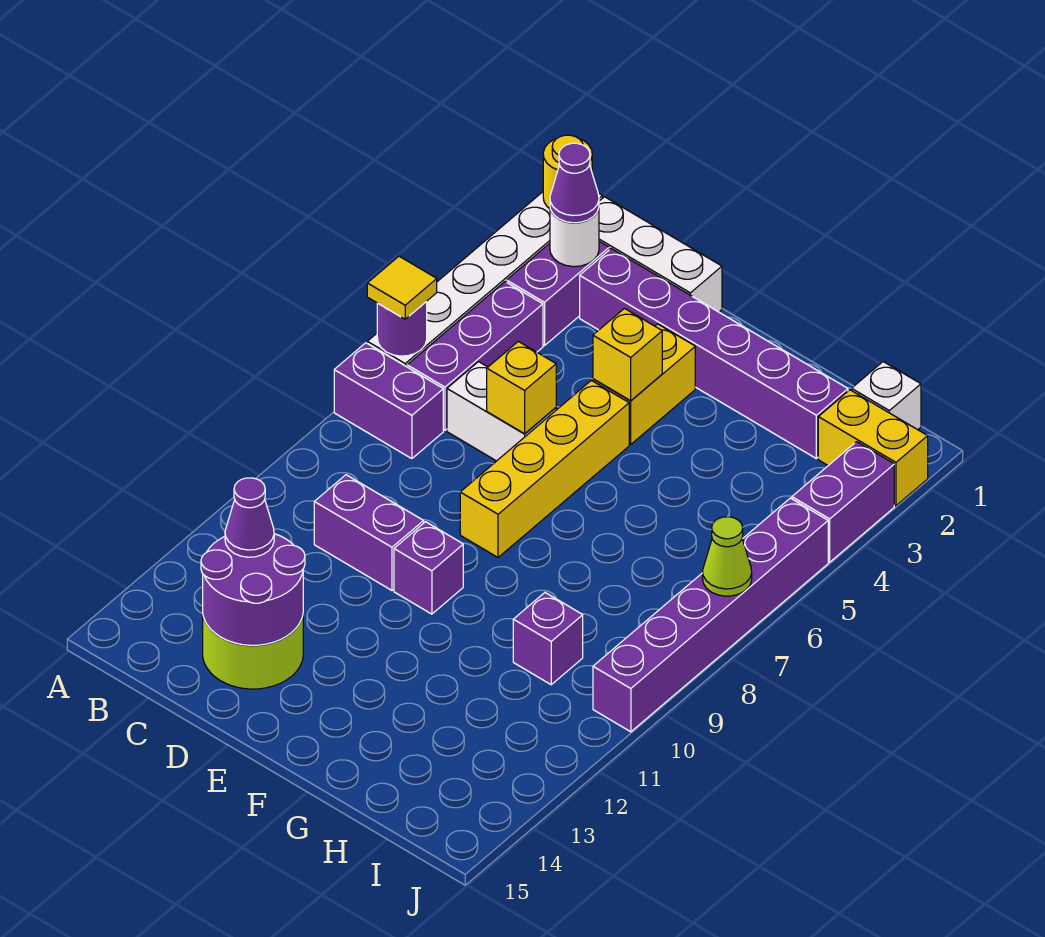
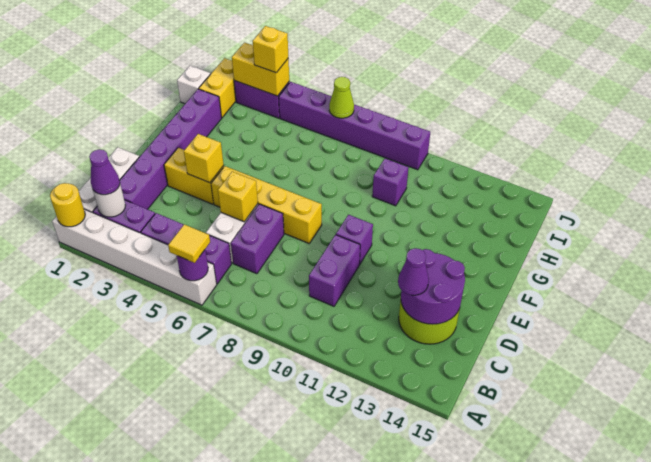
purple 1x2 brick [334,343,443,459] -> purple 1x2 brick moved to [231,204,284,274]
none -> yellow 1x2 brick [232,43,289,96]
none -> yellow 1x1 brick [253,26,288,73]

